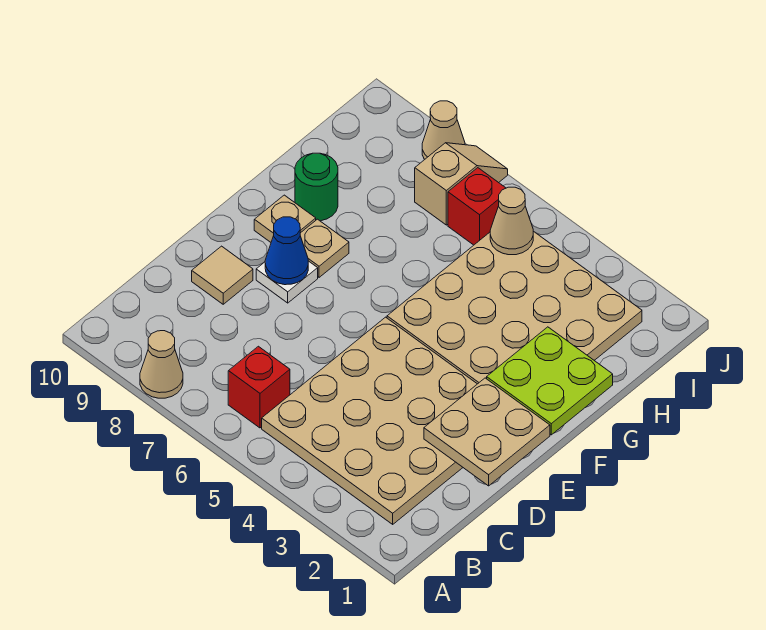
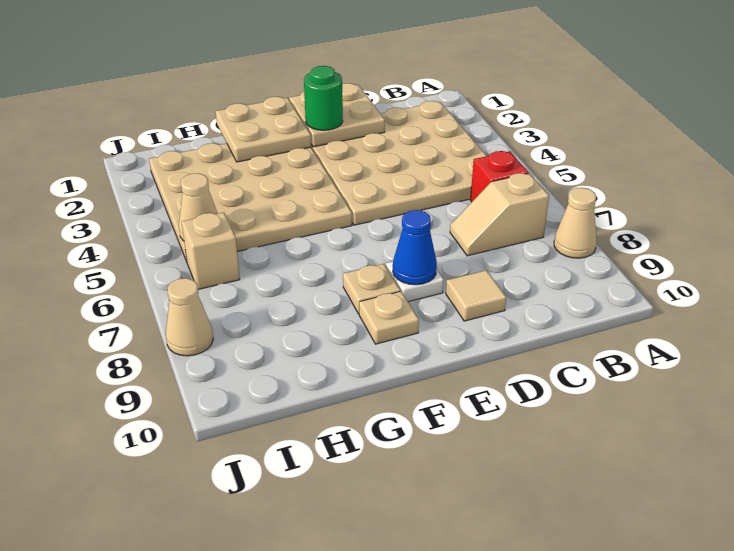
lime 2x2 plate [487,327,613,435] -> tan 2x2 plate [216,97,311,162]
green 1x1 round brick [295,153,338,221] -> green 1x1 round brick moved to [304,66,343,130]
red 1x1 brick [448,168,506,245] -> tan 1x1 brick [182,212,240,289]
tan 1x2 slope [415,143,508,225] -> tan 1x2 slope moved to [450,173,549,256]

